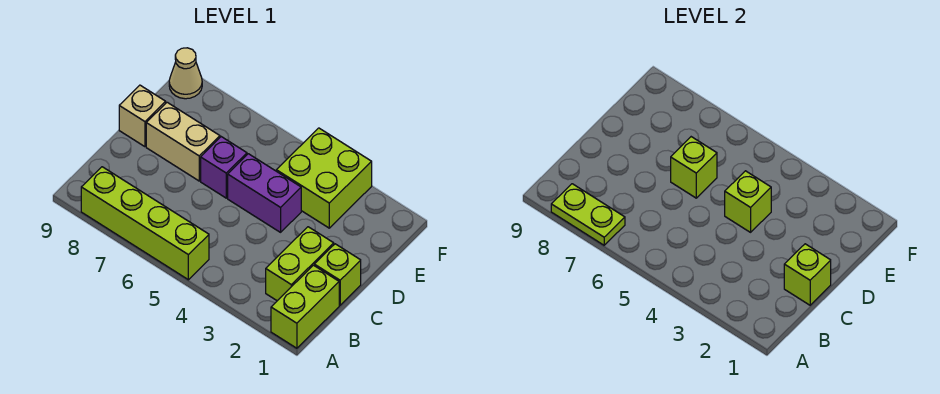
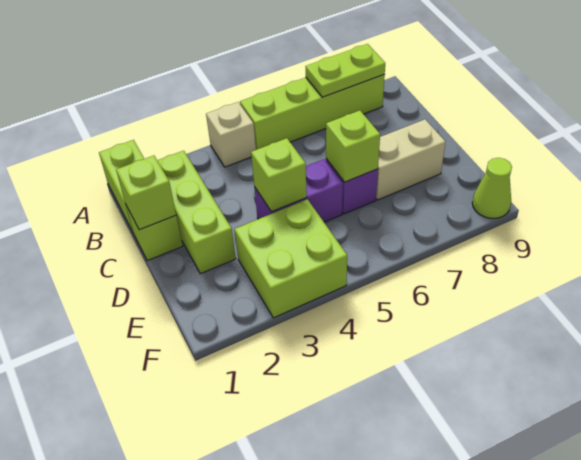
lime 1x2 brick [266,227,334,301] -> lime 1x3 brick [157,151,236,274]
tan 1x1 brick [119,85,166,147] -> tan 1x1 brick moved to [206,102,256,167]
tan 1x1 cone [169,48,202,99] -> lime 1x1 cone [472,158,512,218]

